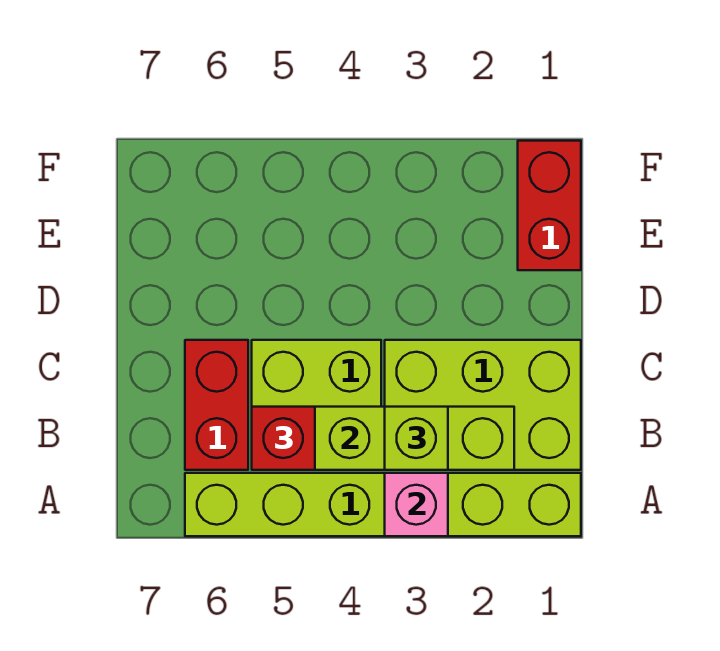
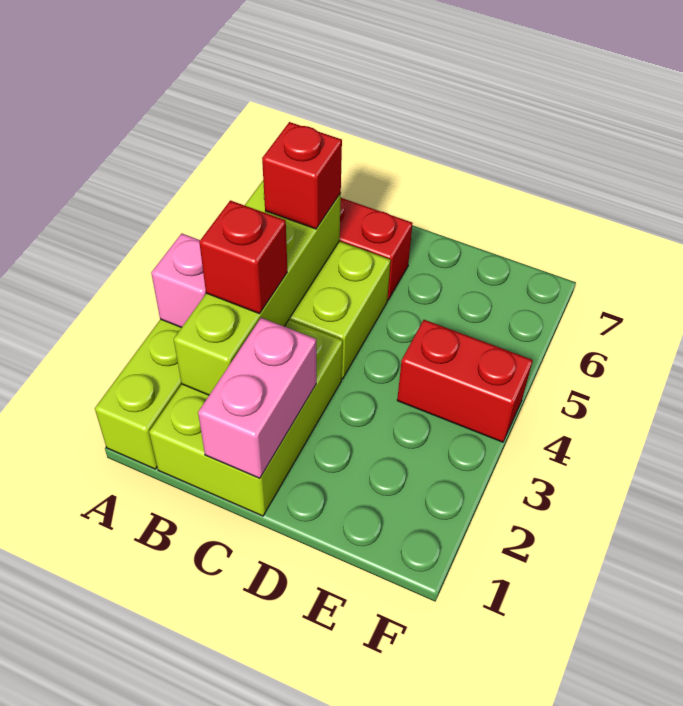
lime 1x1 brick [385,407,448,470] -> red 1x1 brick [199,200,287,314]
none -> pink 1x2 brick [198,318,316,479]
red 1x2 brick [518,141,581,270] -> red 1x2 brick moved to [397,320,533,442]

